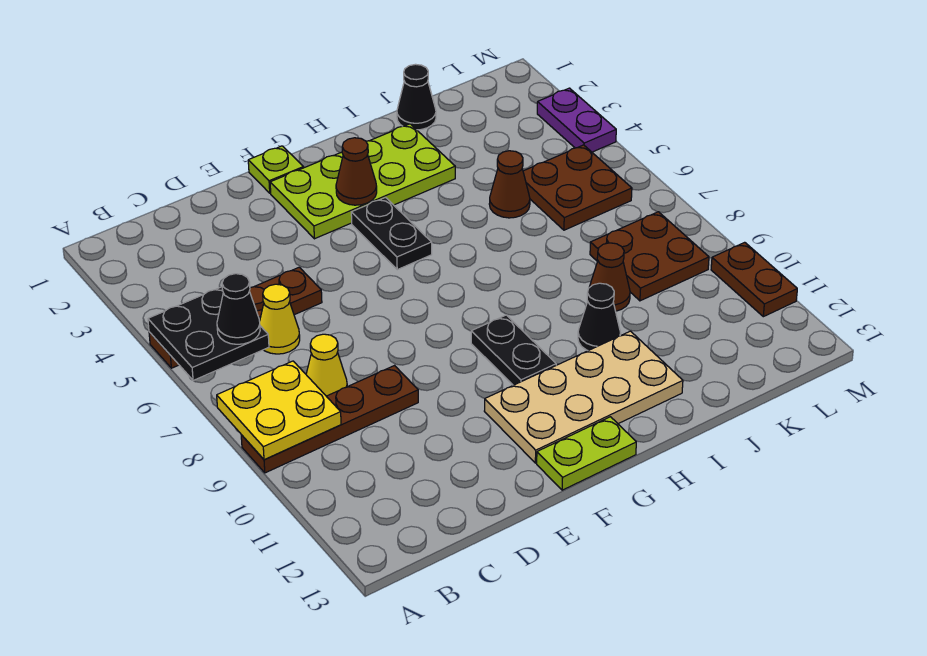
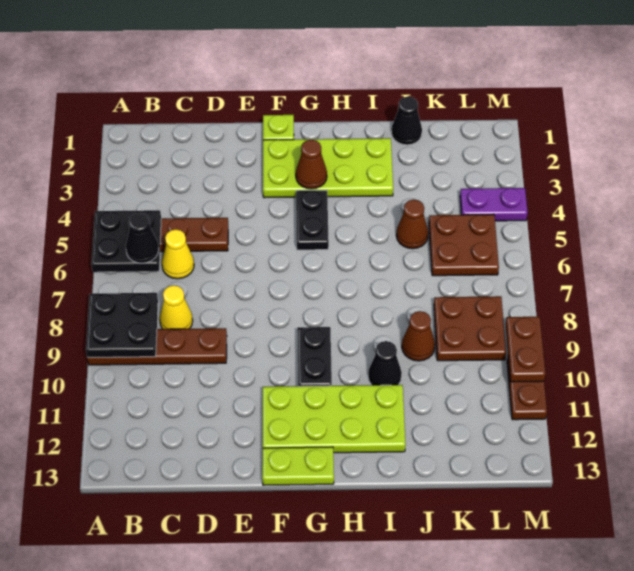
yellow 2x2 plate [217,361,341,460] -> black 2x2 plate [86,293,158,358]
tan 2x4 plate [484,331,683,463] -> lime 2x4 plate [263,385,406,453]
purple 1x2 plate [537,88,616,152] -> purple 1x2 plate turned to [460,188,528,221]
none -> brown 1x2 plate [506,317,545,382]

